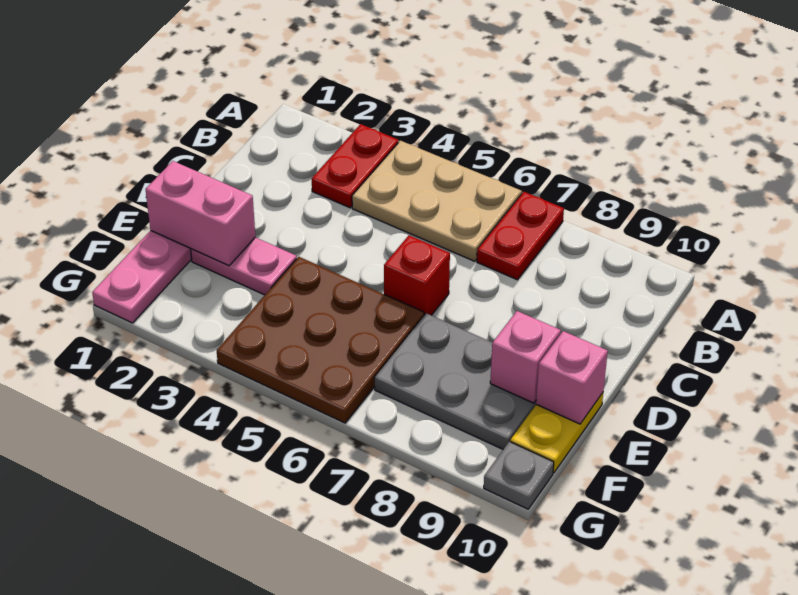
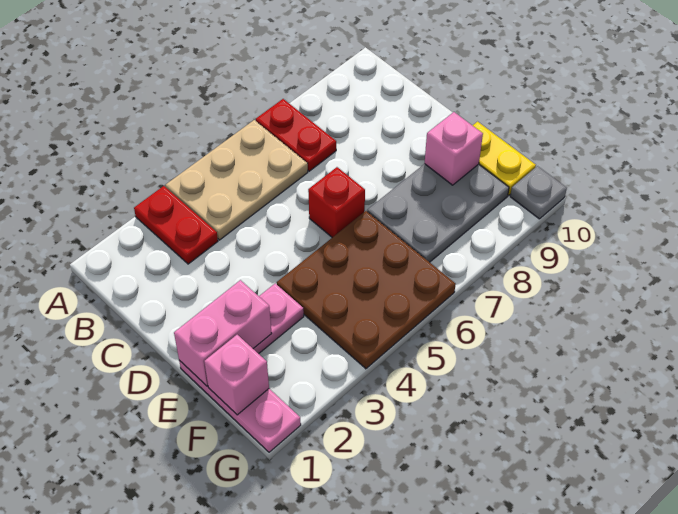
pink 1x1 brick [536,331,608,424] -> pink 1x1 brick moved to [204,335,269,415]

